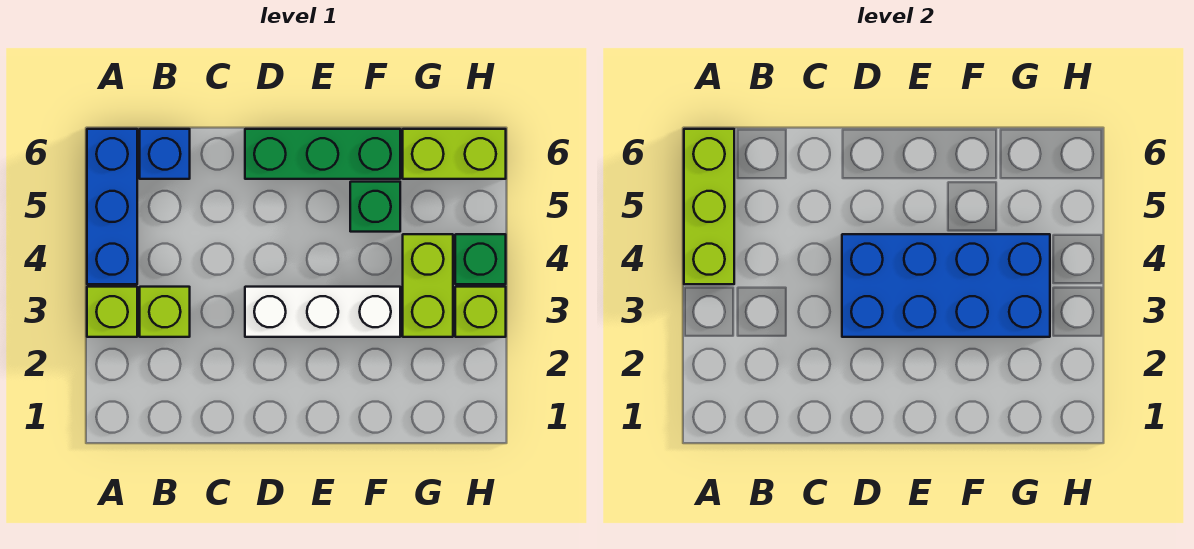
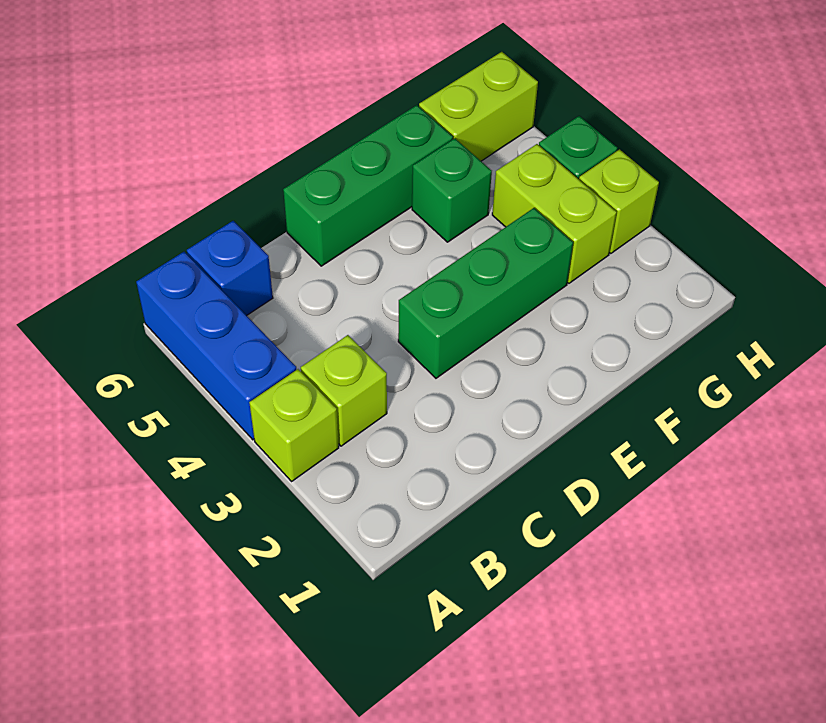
lime 1x3 brick [684,129,734,284] -> none
white 1x3 brick [245,287,400,337] -> green 1x3 brick [398,208,573,378]
blue 2x4 brick [842,234,1050,337] -> none

